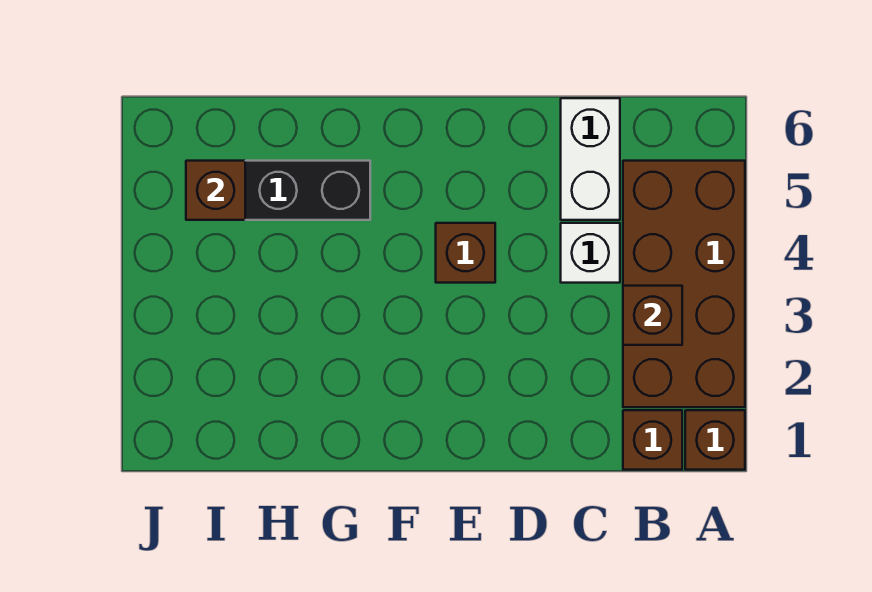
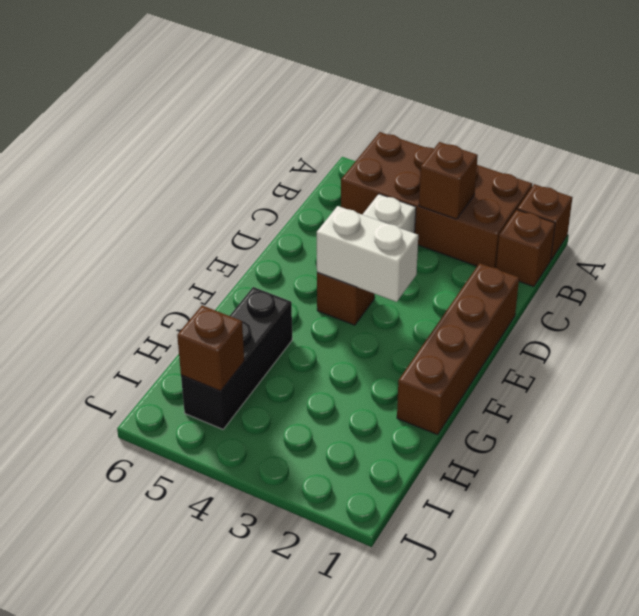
white 1x2 brick [561,98,620,220] -> white 1x2 brick moved to [317,206,418,302]
none -> brown 1x4 brick [397,263,519,435]

